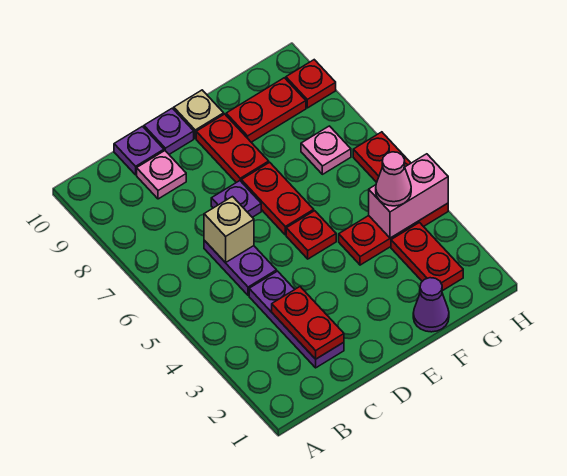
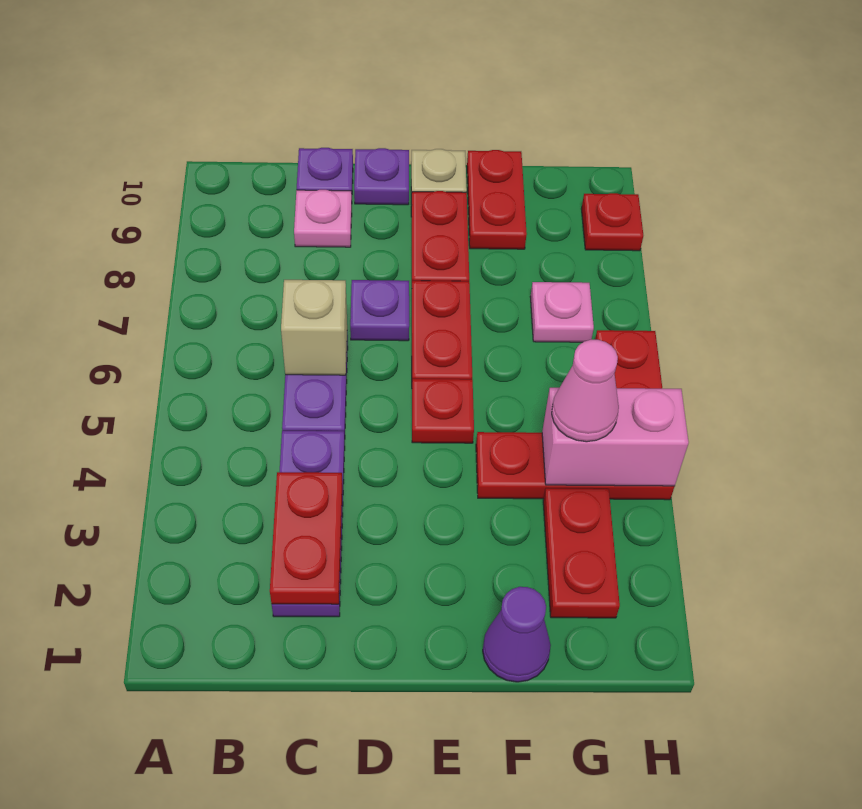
red 1x2 plate [226,78,306,142] -> red 1x2 plate turned to [467,150,527,249]

